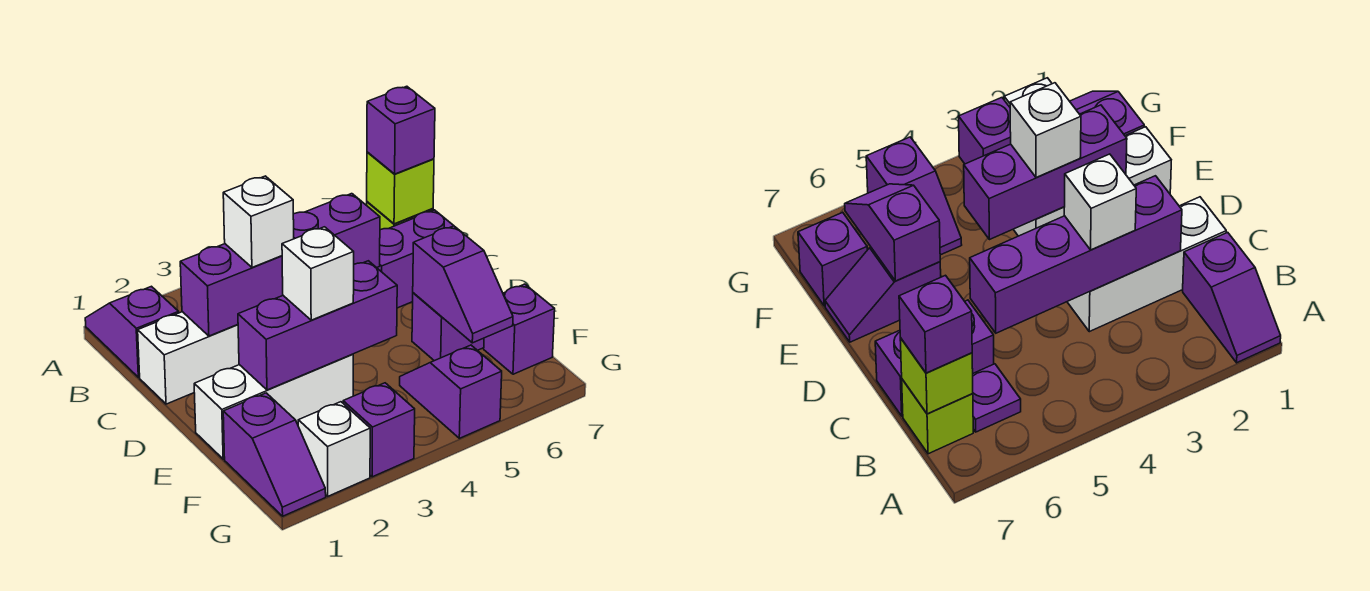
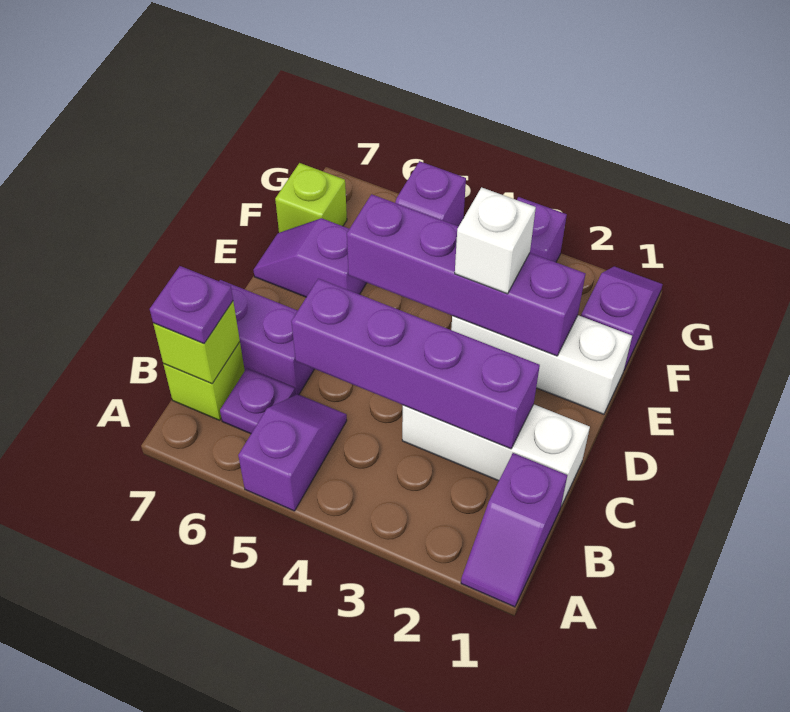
purple 1x1 brick [367,86,435,174] -> purple 1x1 plate [150,266,233,343]
white 1x1 brick [223,176,294,267] -> none
purple 1x3 brick [238,261,397,390] -> purple 1x4 brick [347,194,585,356]
purple 1x2 slope [413,226,513,343] -> purple 1x2 slope moved to [238,394,347,511]
purple 1x1 brick [484,284,555,374] -> lime 1x1 brick [275,163,347,233]
white 1x1 brick [298,402,370,496] -> none

